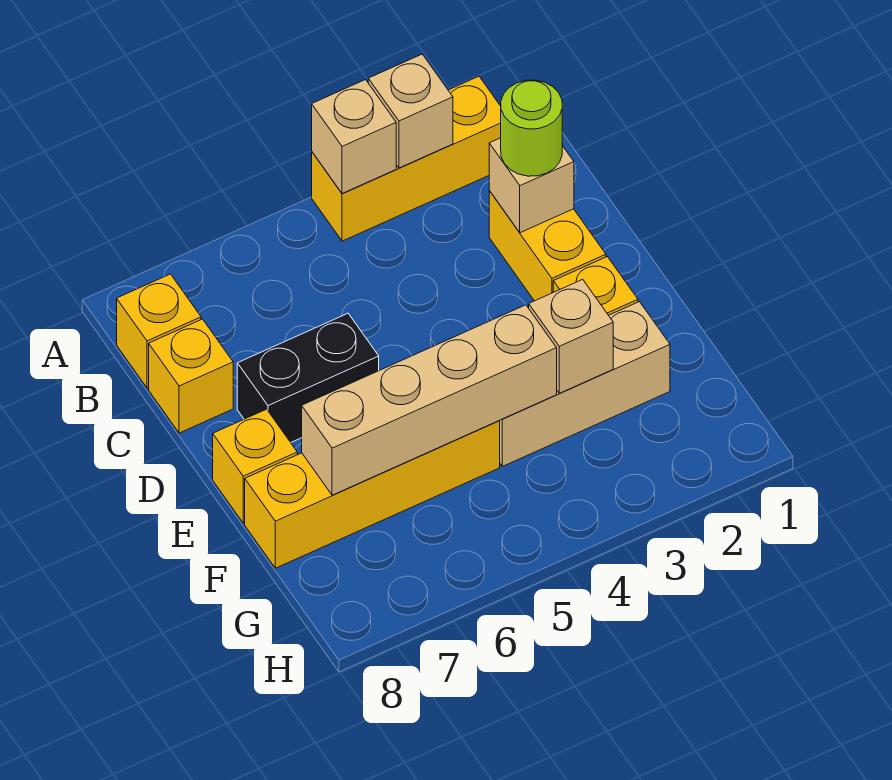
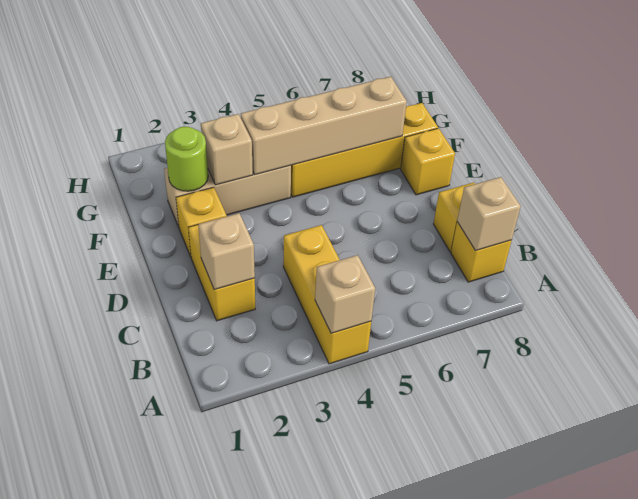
yellow 1x3 brick [312,76,501,241] -> yellow 1x3 brick turned to [283,225,371,364]
tan 1x1 brick [368,54,453,168] -> tan 1x1 brick moved to [457,177,521,251]
lime 1x1 round brick [501,80,562,176] -> lime 1x1 round brick moved to [165,127,208,191]
black 1x2 brick [237,314,379,442] -> none

